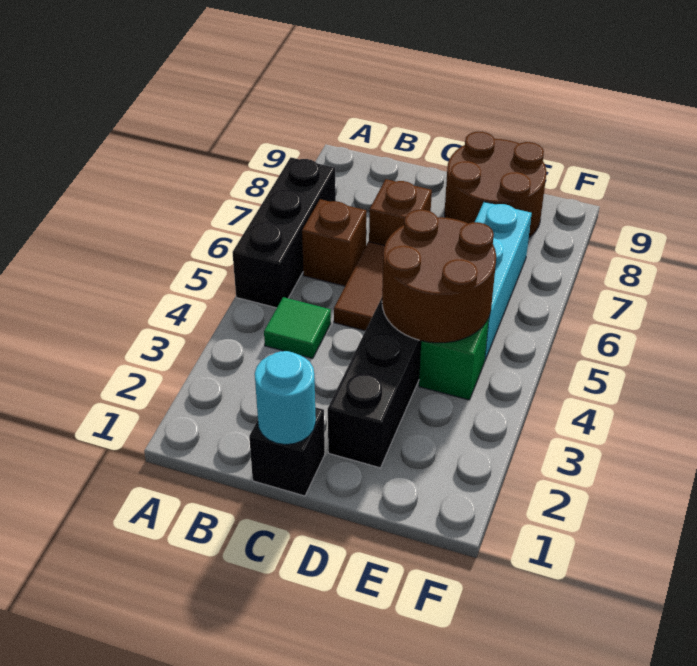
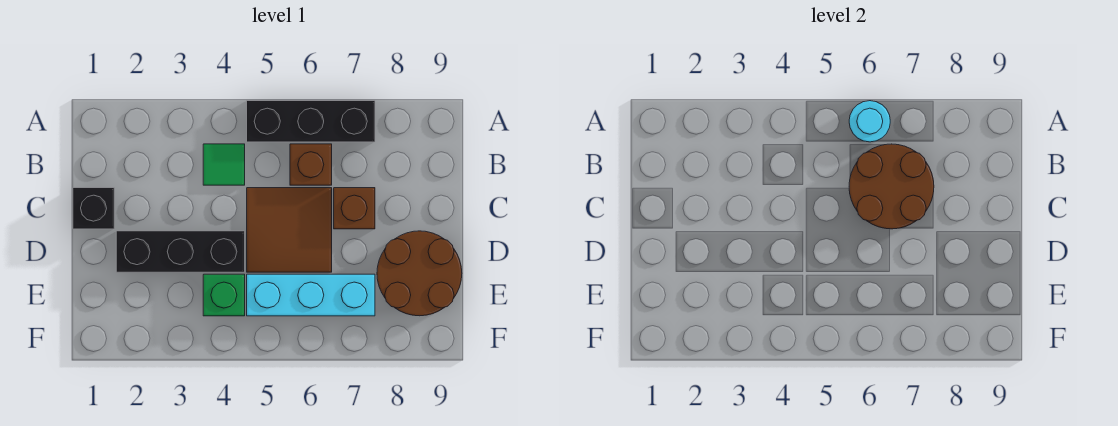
cyan 1x1 round brick [255,351,316,445] -> cyan 1x1 round brick moved to [849,101,890,142]
brown 2x2 round brick [382,210,496,343] -> brown 2x2 round brick moved to [849,144,934,229]

